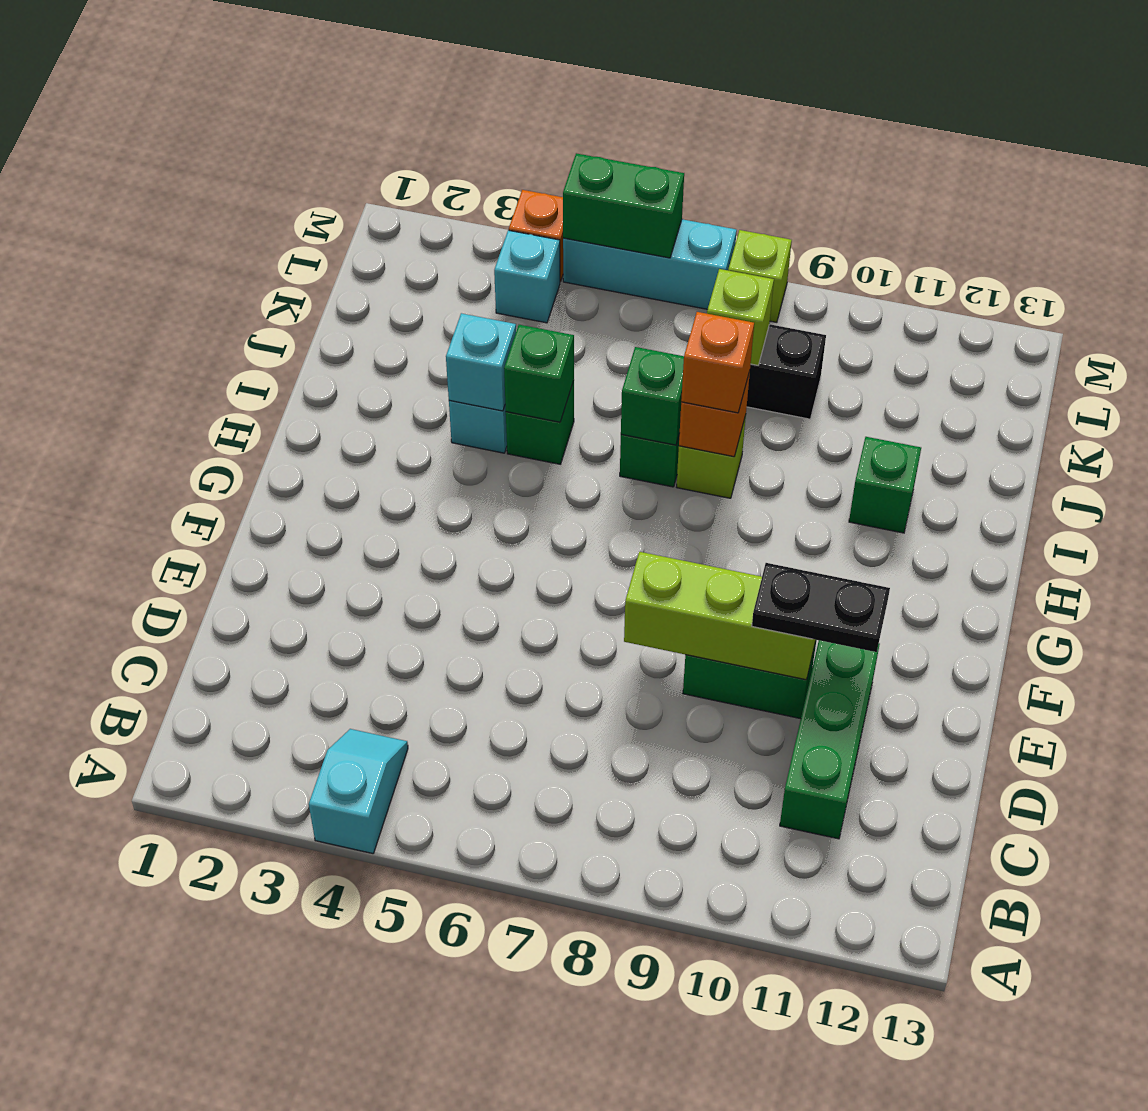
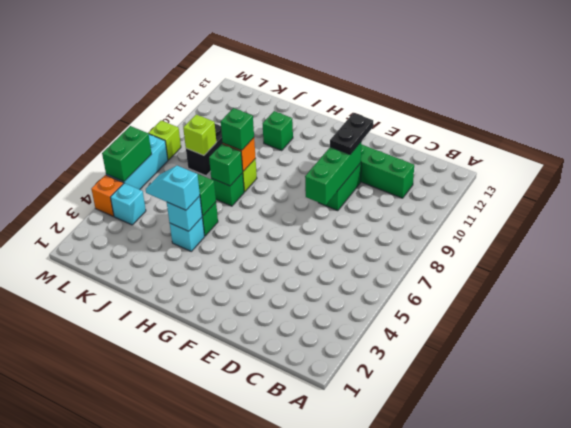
cyan 1x2 slope [309,729,408,854] -> cyan 1x2 slope moved to [146,166,200,210]
lime 1x3 brick [624,552,816,680] -> green 1x3 brick [305,141,362,205]
orange 1x1 brick [681,312,754,413] -> green 1x1 brick [221,108,254,150]

